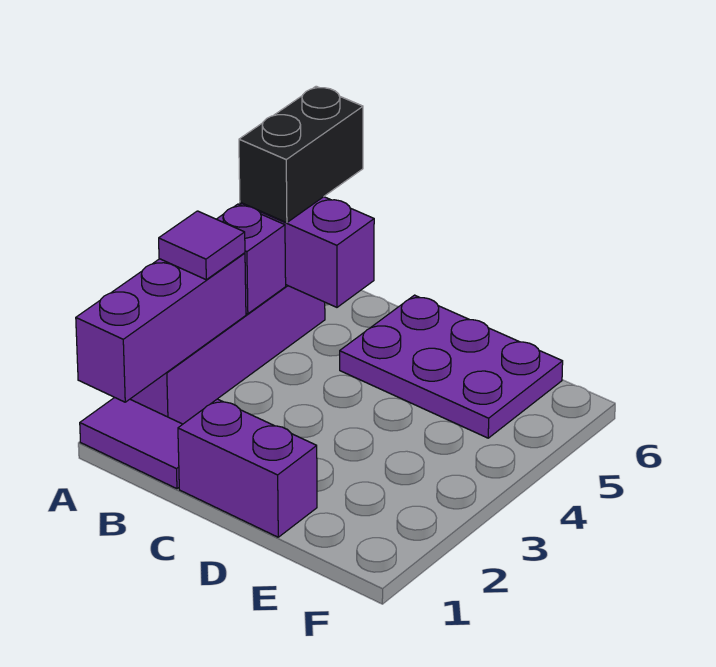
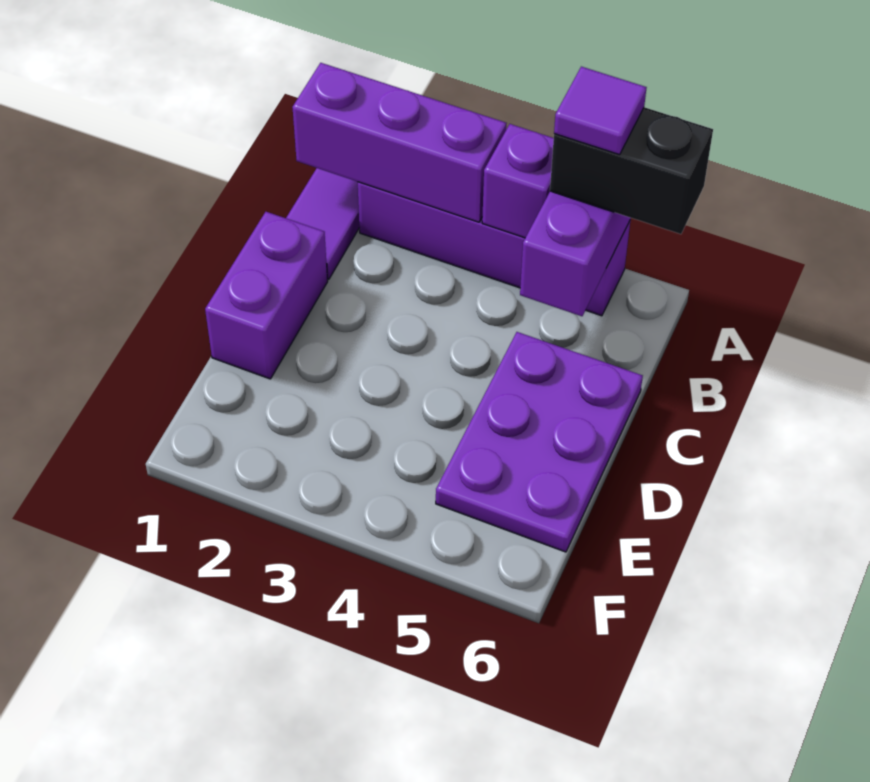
purple 1x1 tile [159,211,245,280] -> purple 1x1 tile moved to [554,67,647,155]

